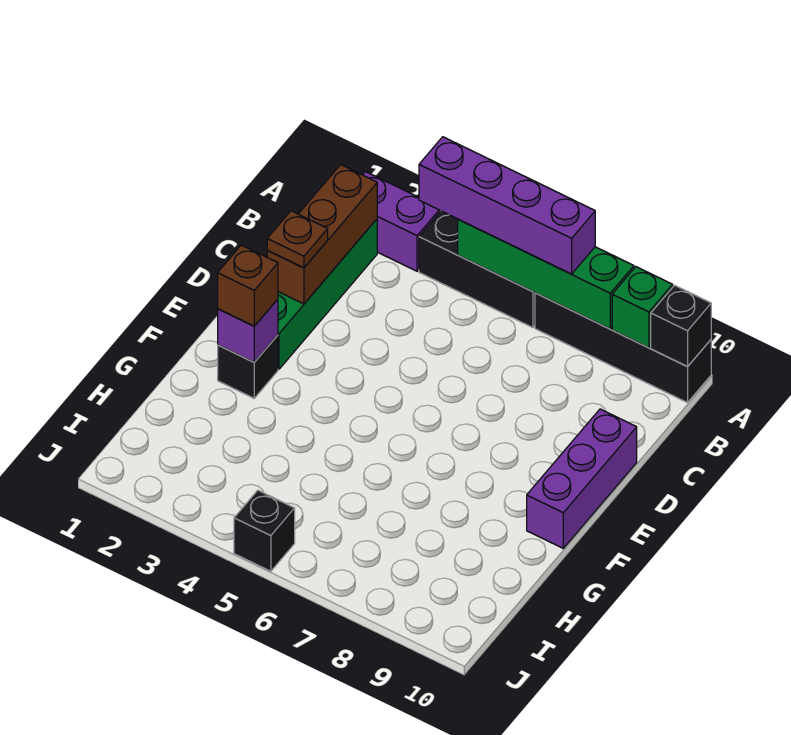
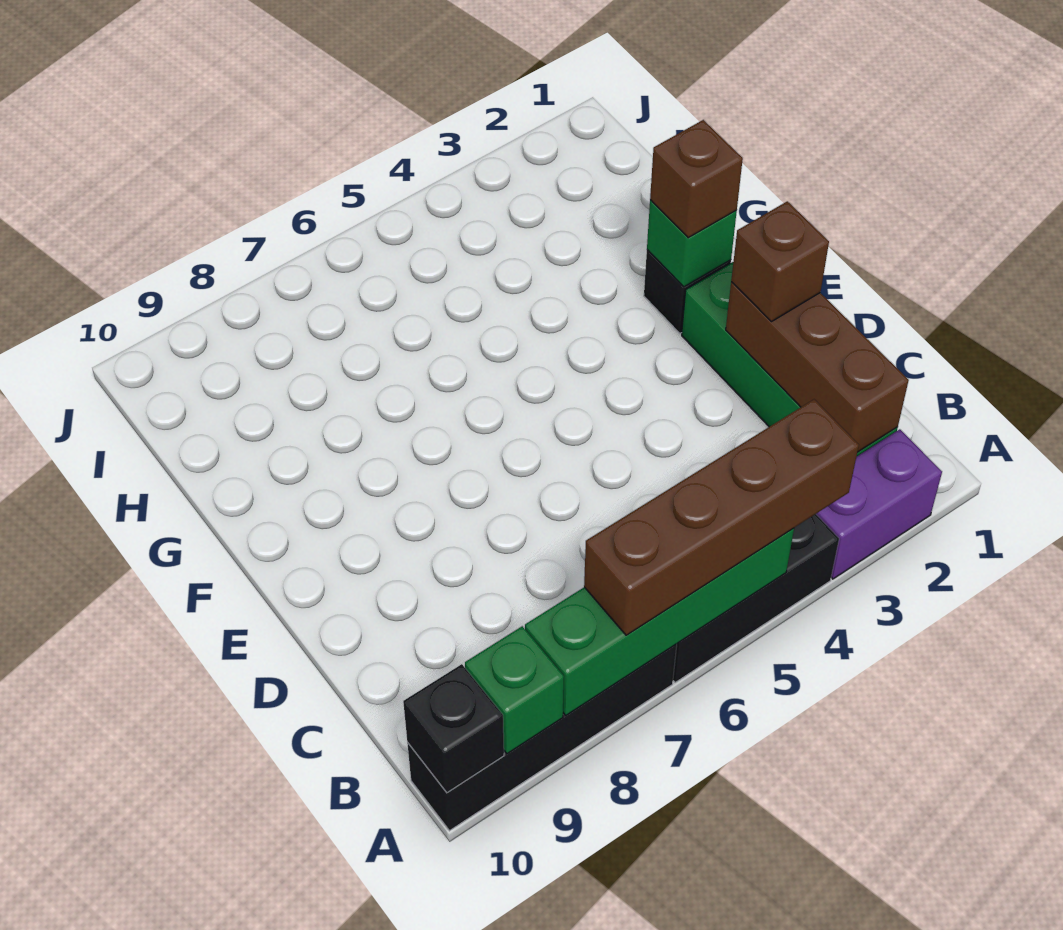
purple 1x4 brick [419,137,595,274] -> brown 1x4 brick [584,399,859,635]
brown 1x1 plate [267,211,328,268] -> brown 1x1 brick [731,201,829,322]
purple 1x3 brick [527,409,637,548] -> none
purple 1x1 brick [218,299,278,362] -> green 1x1 brick [647,200,737,287]
black 1x1 brick [234,490,295,571] -> none

